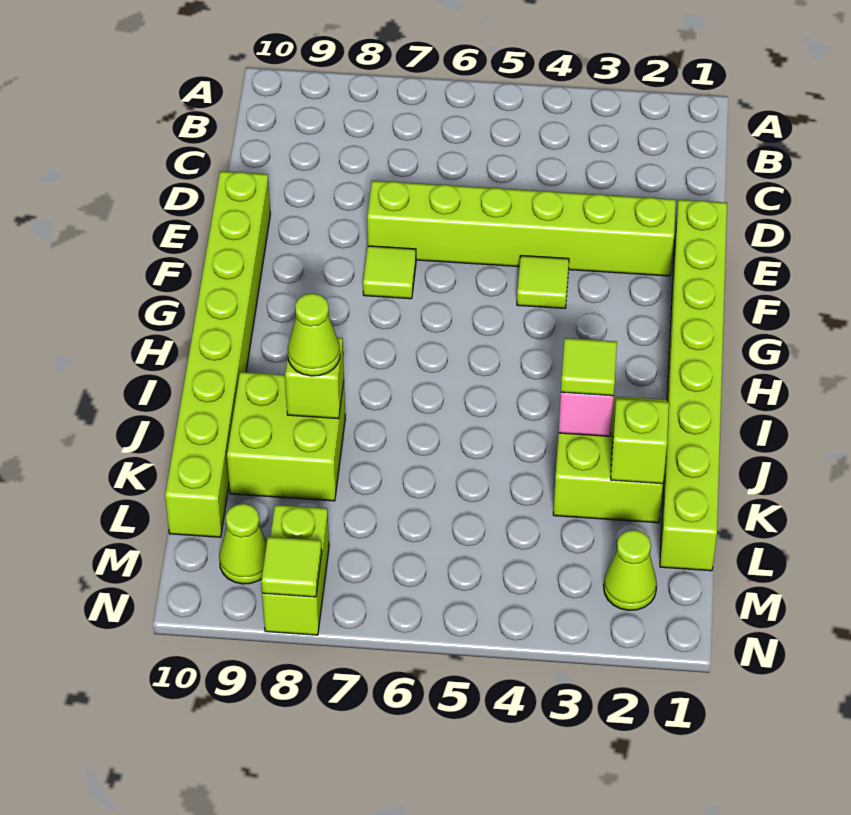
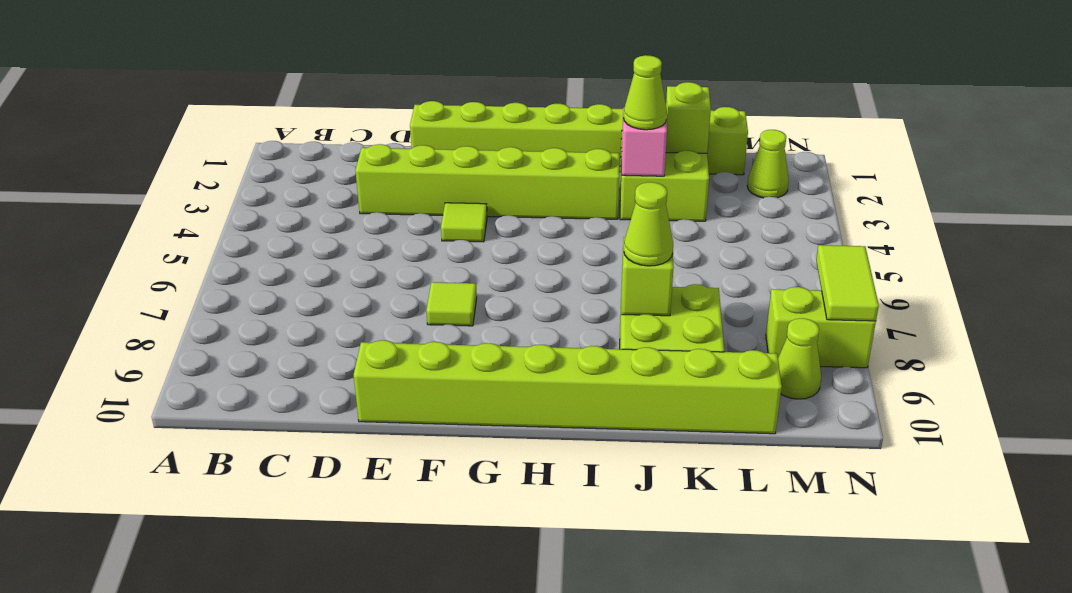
lime 1x6 brick [367,181,676,276] -> lime 1x6 brick turned to [355,144,620,219]
lime 1x1 tile [561,338,617,396] -> lime 1x1 cone [623,55,667,130]
lime 1x1 tile [261,537,322,597] -> lime 1x2 tile [816,245,879,321]

